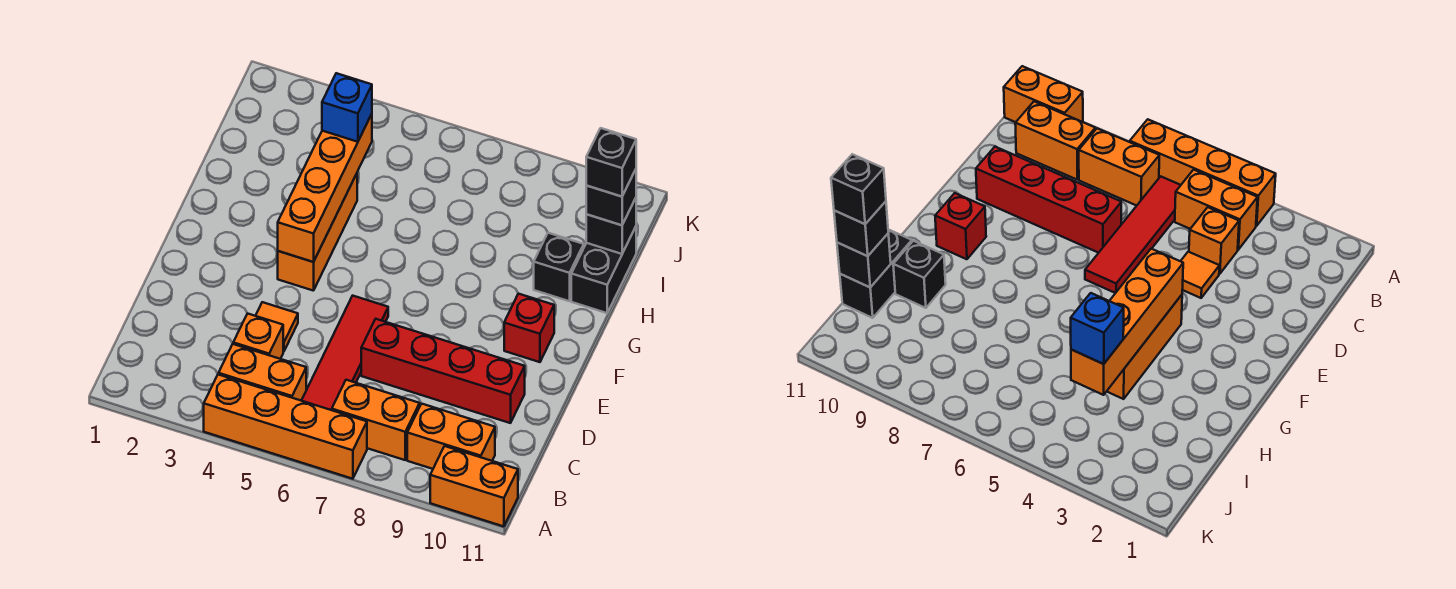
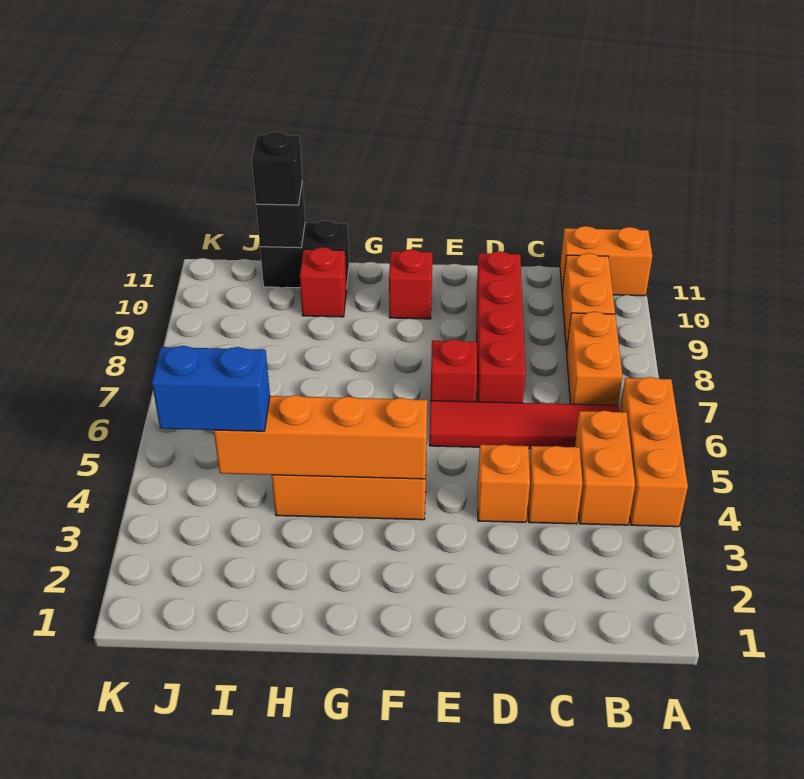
orange 1x4 brick [204,374,367,479] -> orange 1x3 brick [620,377,688,527]
orange 1x2 brick [430,446,518,526] -> orange 1x2 brick turned to [560,226,652,296]
orange 1x1 tile [256,302,298,352] -> orange 1x1 brick [478,444,530,522]
none -> red 1x1 brick [430,339,477,402]
black 1x1 brick [534,233,584,301] -> red 1x1 brick [300,247,346,317]
blue 1x1 brick [322,73,372,142] -> blue 1x2 brick [152,346,270,431]
black 1x1 brick [586,128,636,197] -> none

